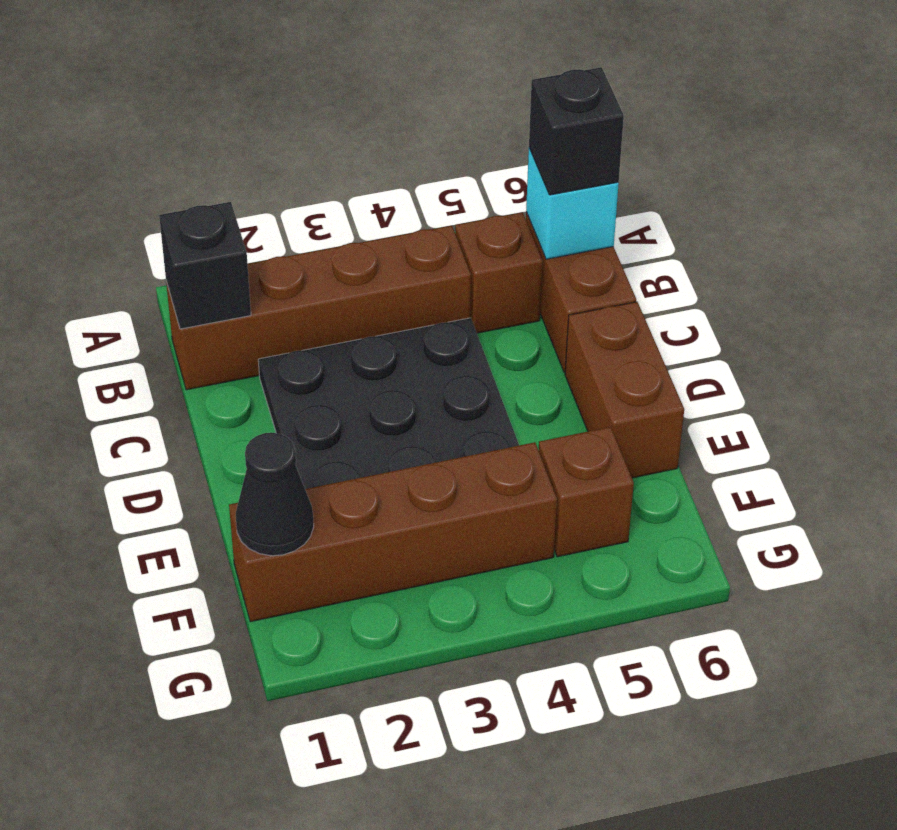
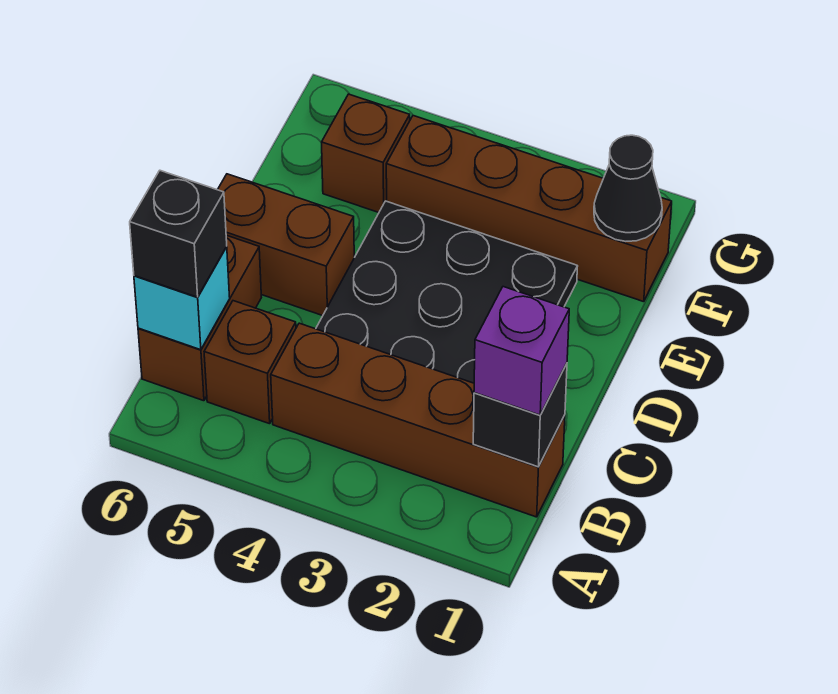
none -> purple 1x1 brick [474,287,569,415]
brown 1x2 brick [565,302,684,478] -> brown 1x2 brick turned to [218,174,354,316]

